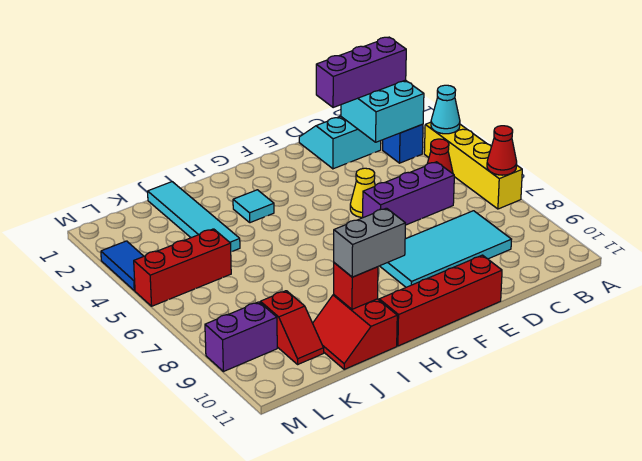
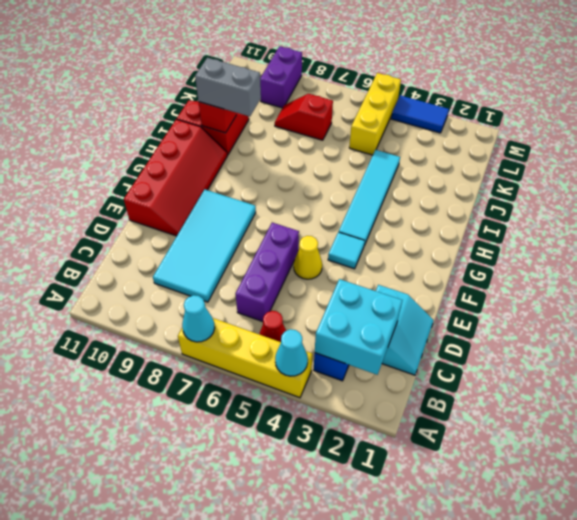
red 1x1 cone [487,126,517,175] -> cyan 1x1 cone [182,295,215,342]
purple 1x3 brick [316,37,406,108] -> none
cyan 1x1 tile [233,190,274,223] -> cyan 1x1 tile moved to [328,232,365,269]
grey 1x2 brick [334,208,405,277] -> grey 1x2 brick turned to [195,58,261,117]
cyan 1x4 tile [148,182,240,252] -> cyan 1x4 tile turned to [339,150,400,245]
red 1x3 brick [134,229,231,306] -> yellow 1x3 brick [349,73,401,155]
red 1x2 slope [260,291,324,364] -> red 1x2 slope moved to [275,94,333,140]

